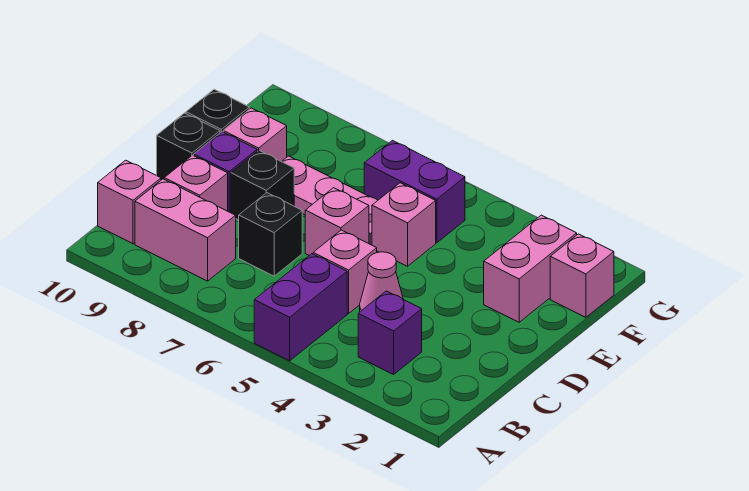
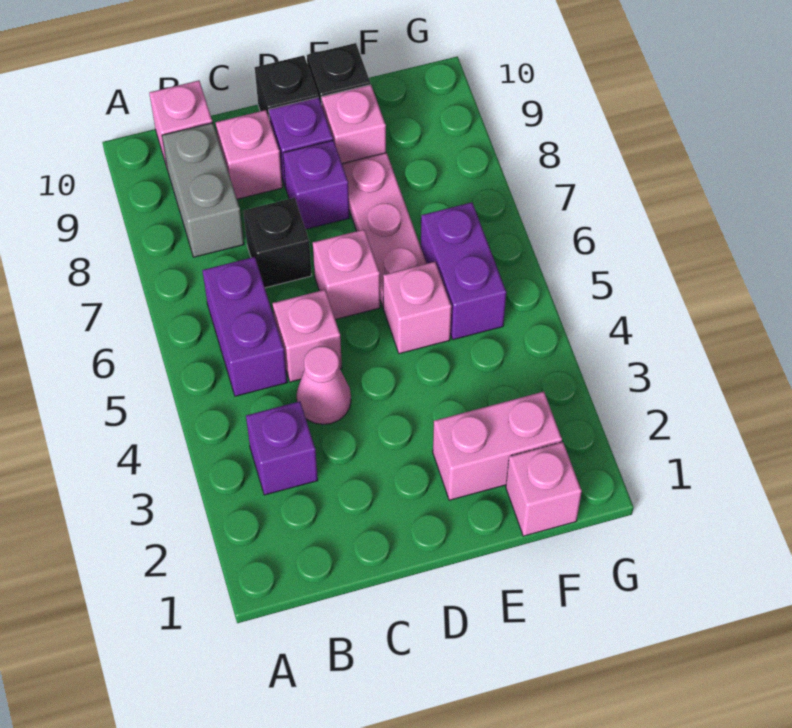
purple 1x2 brick [254,254,347,361] -> purple 1x2 brick turned to [202,257,287,396]
pink 1x2 brick [135,179,236,281] -> grey 1x2 brick [162,123,244,257]
black 1x1 brick [231,150,294,220] -> purple 1x1 brick [283,140,349,229]

